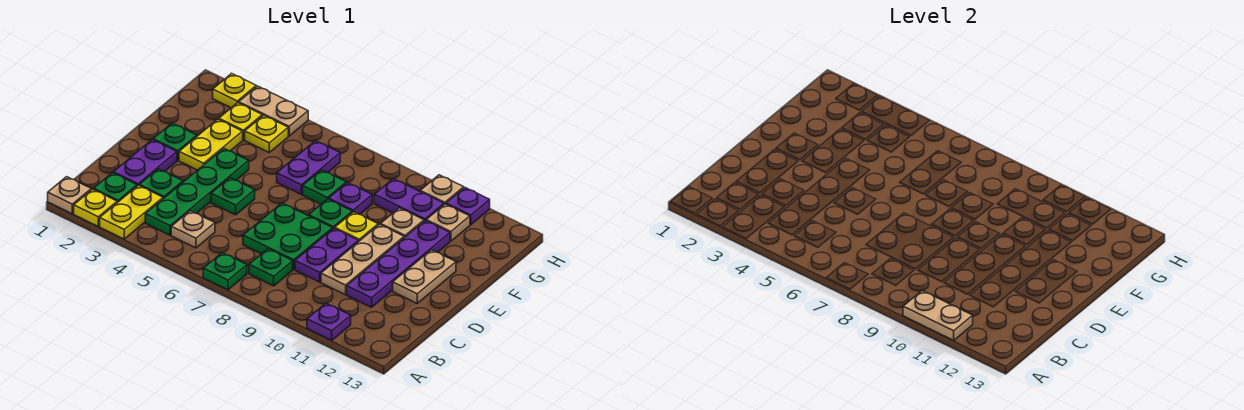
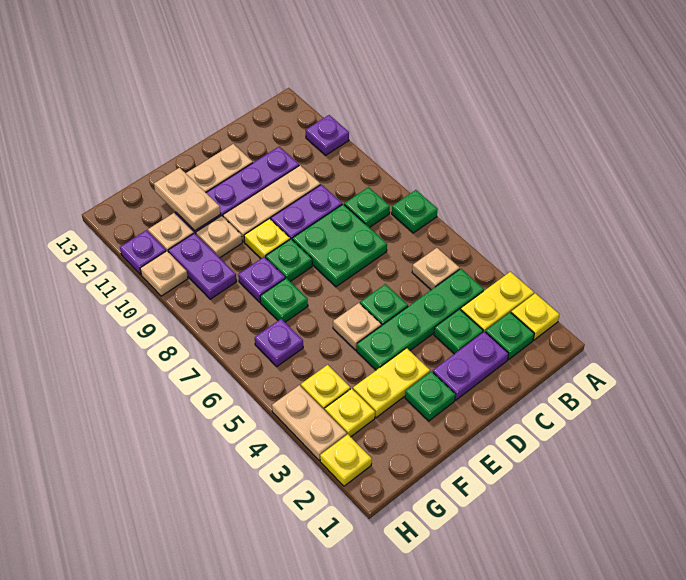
tan 1x1 plate [48,177,91,214] -> tan 1x1 plate moved to [333,303,381,350]
tan 1x2 plate [903,291,973,340] -> tan 1x2 plate moved to [154,168,221,231]
purple 1x2 plate [277,141,340,194] -> purple 1x1 plate [255,319,303,366]

